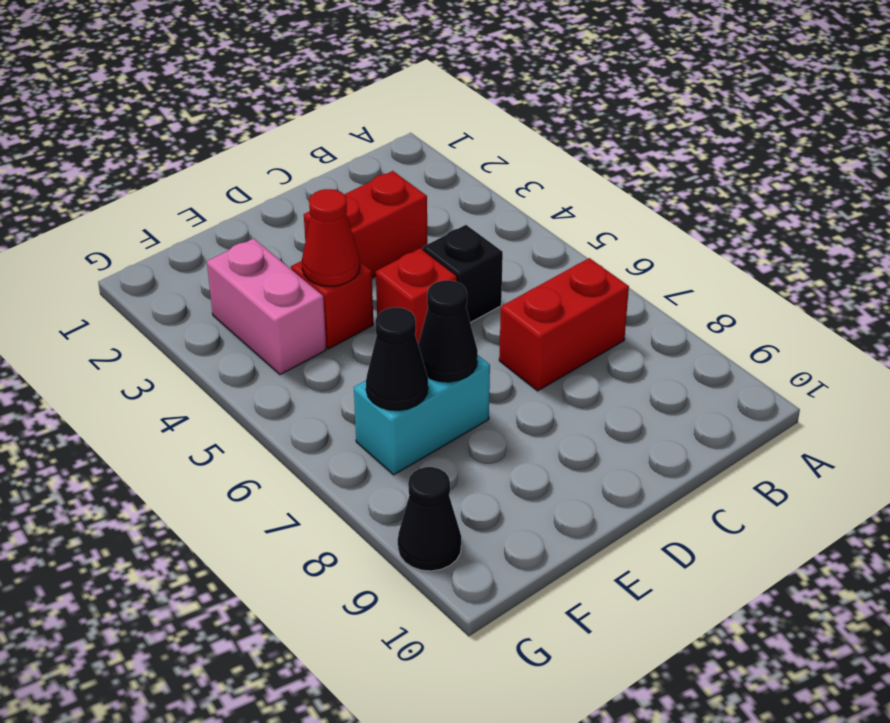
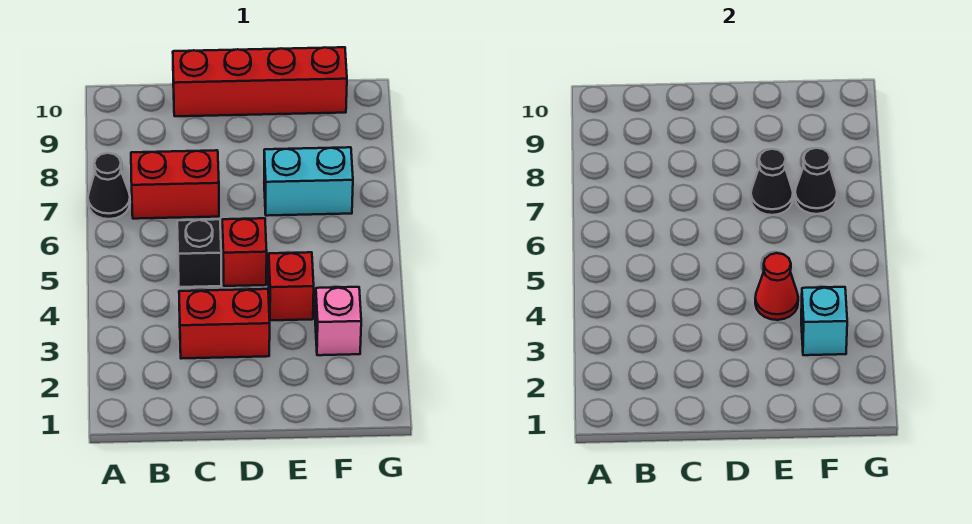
none -> red 1x4 brick [173,47,347,116]
pink 1x2 brick [207,239,326,375] -> pink 1x1 brick [315,287,361,355]
none -> cyan 1x1 brick [801,287,847,355]
black 1x1 cone [398,467,461,571] -> black 1x1 cone moved to [88,153,130,219]

